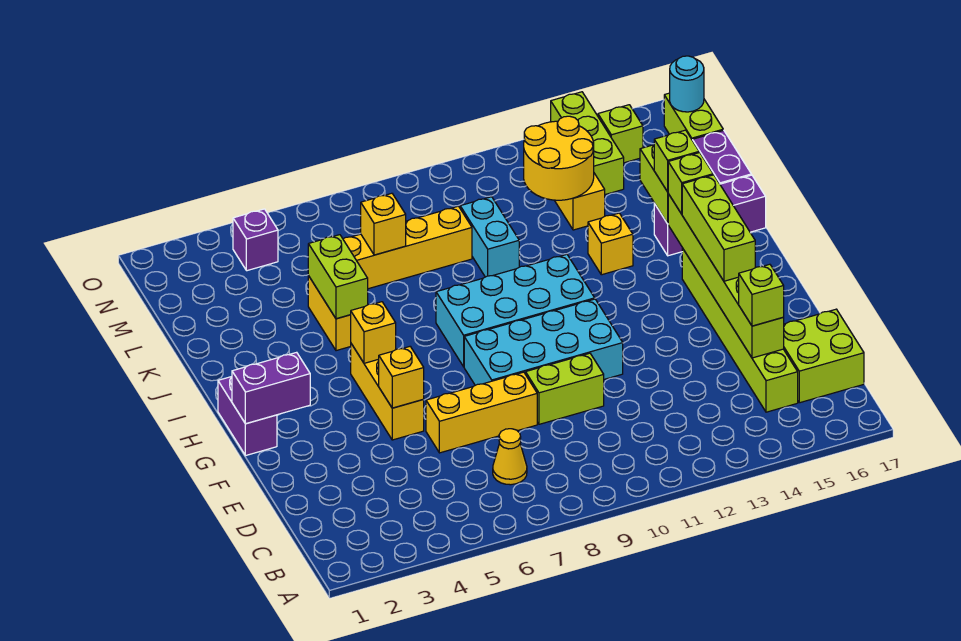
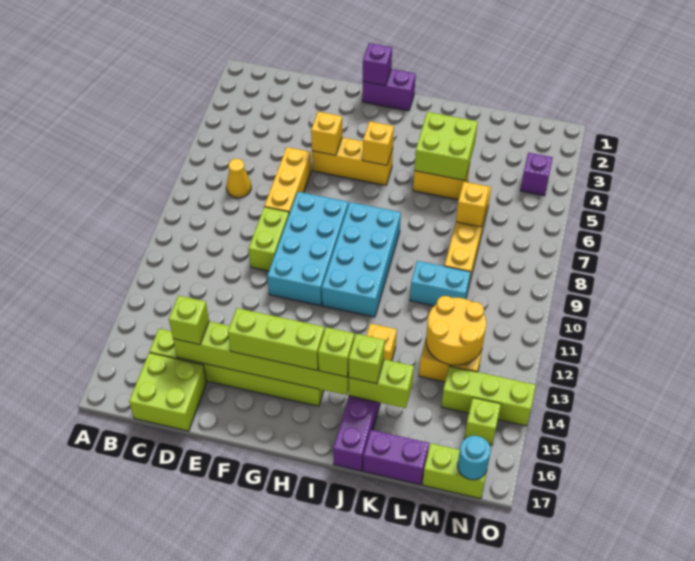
purple 1x2 brick [232,352,310,424] -> purple 1x1 brick [363,43,392,86]
lime 1x2 brick [308,235,368,319] -> lime 2x2 brick [414,112,478,180]

